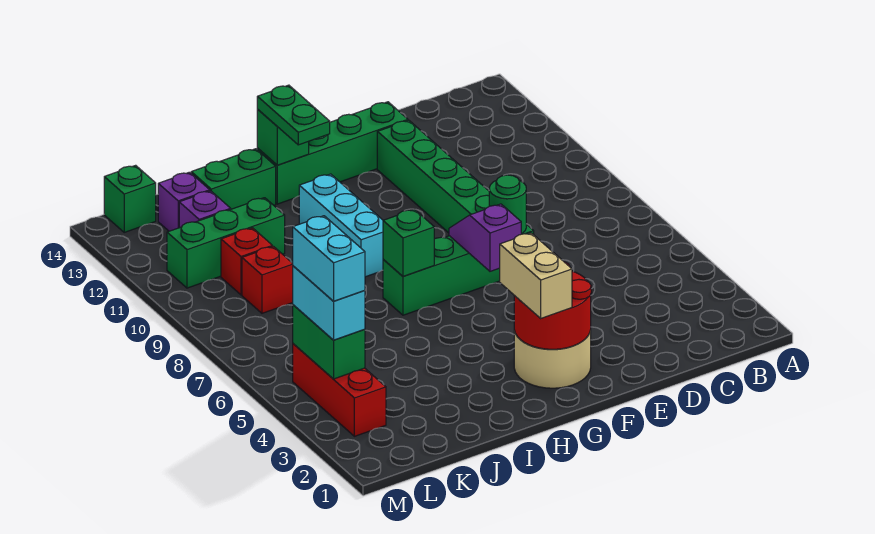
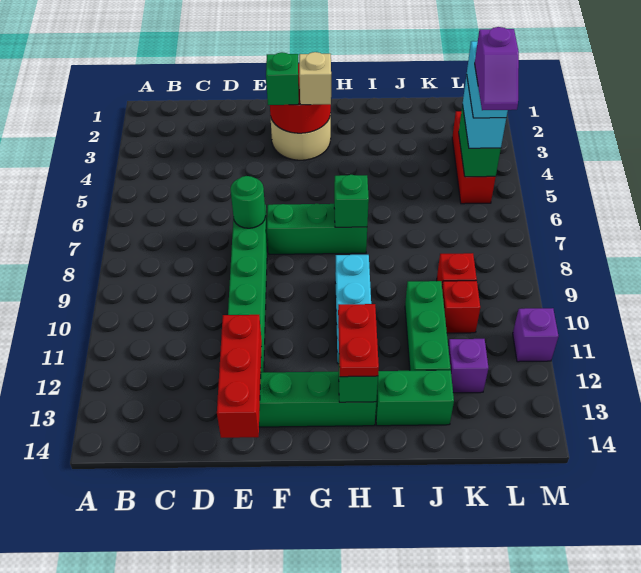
none -> red 1x3 brick [217,315,262,438]
purple 1x2 slope [449,204,521,271] -> purple 1x2 slope moved to [475,27,519,110]
tan 1x2 brick [500,233,572,318] -> tan 1x1 brick [299,52,331,105]
green 1x2 plate [257,85,330,145] -> red 1x2 plate [338,304,379,377]
green 1x3 brick [167,198,285,288] -> green 1x3 brick turned to [405,281,451,371]
purple 1x1 brick [158,172,210,231] -> purple 1x1 brick moved to [513,308,558,362]
green 1x1 brick [104,165,156,232] -> green 1x1 brick moved to [266,52,299,105]

